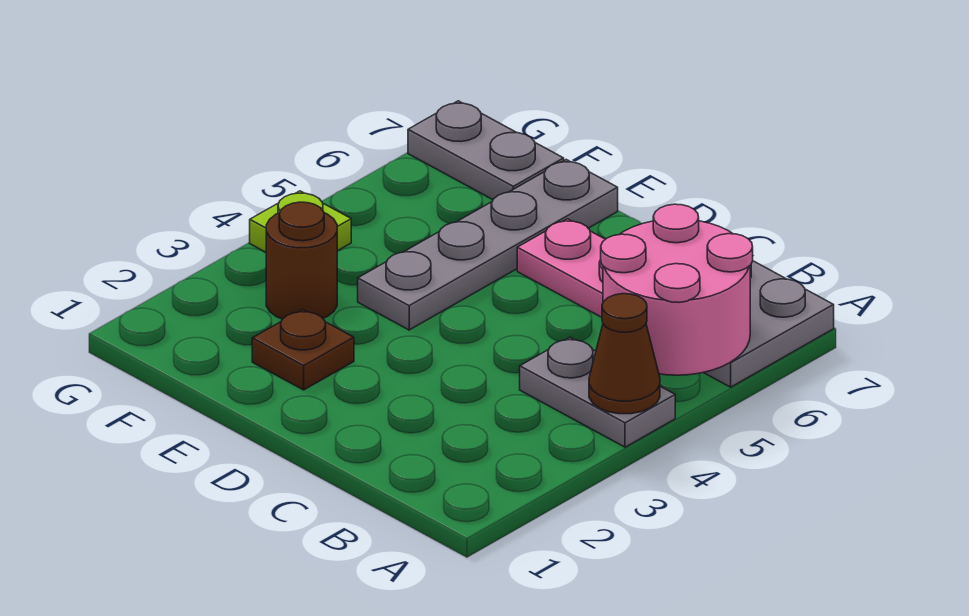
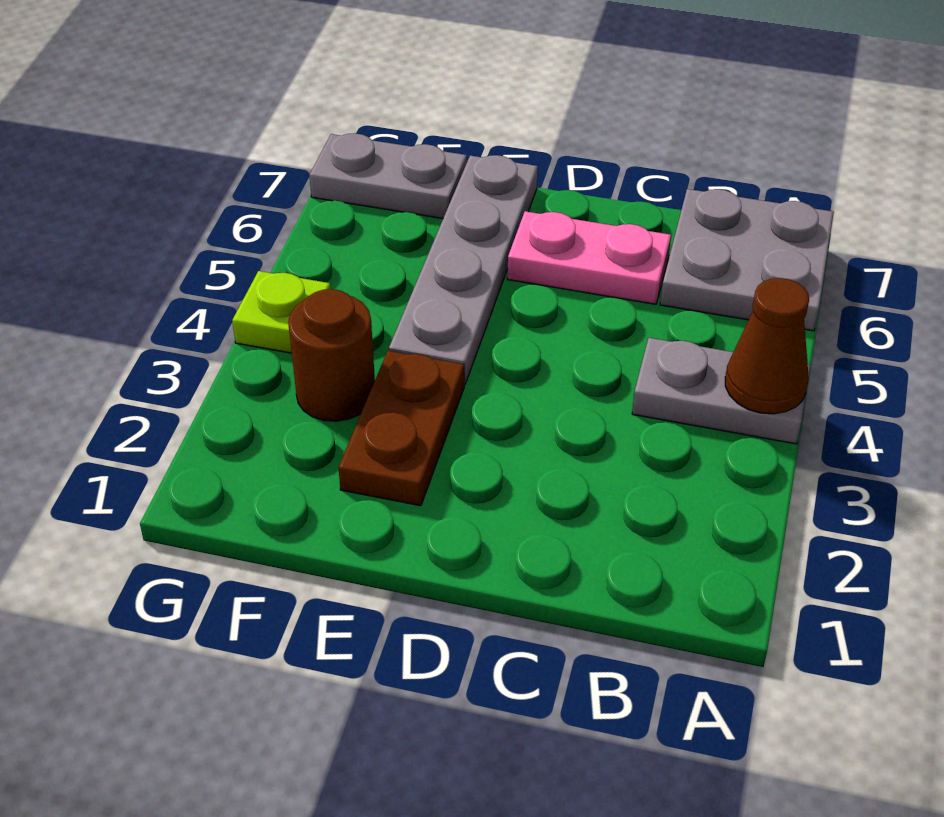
pink 2x2 round brick [601,204,753,375] -> none
brown 1x1 plate [252,310,354,390] -> brown 1x2 plate [338,351,464,506]

